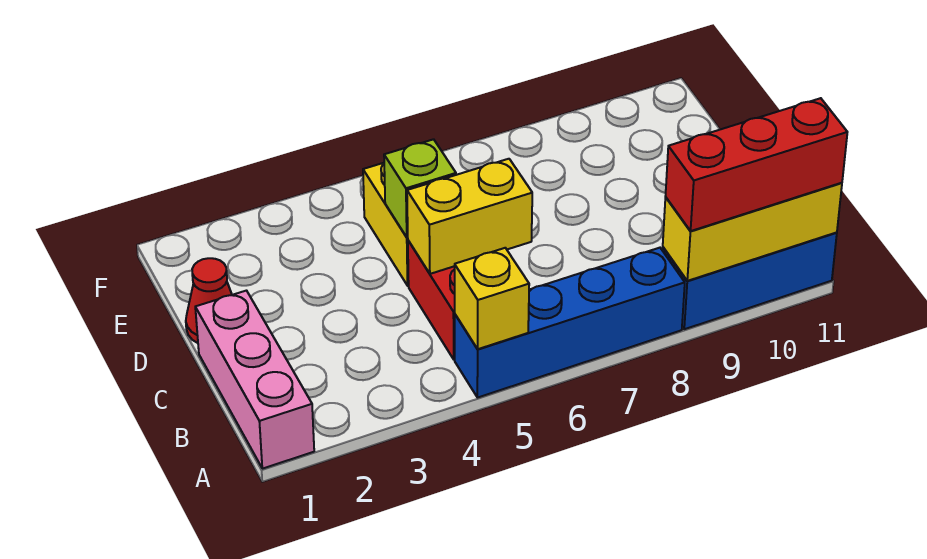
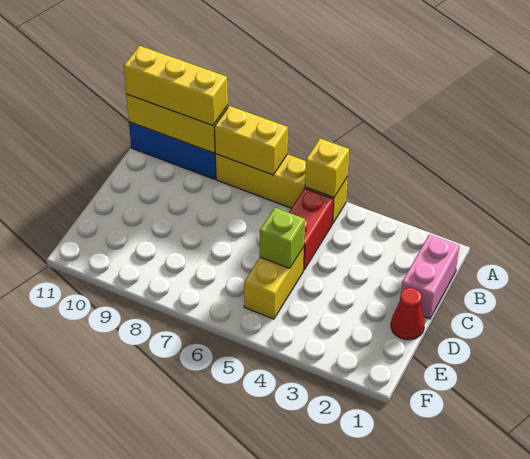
pink 1x3 brick [195,291,314,469] -> pink 1x2 brick [401,235,459,319]
blue 1x4 brick [455,248,685,398] -> yellow 1x4 brick [215,154,348,224]
red 1x3 brick [666,98,847,231] -> yellow 1x3 brick [124,46,228,126]
yellow 1x2 brick [407,159,532,274] -> yellow 1x2 brick moved to [214,106,288,175]

